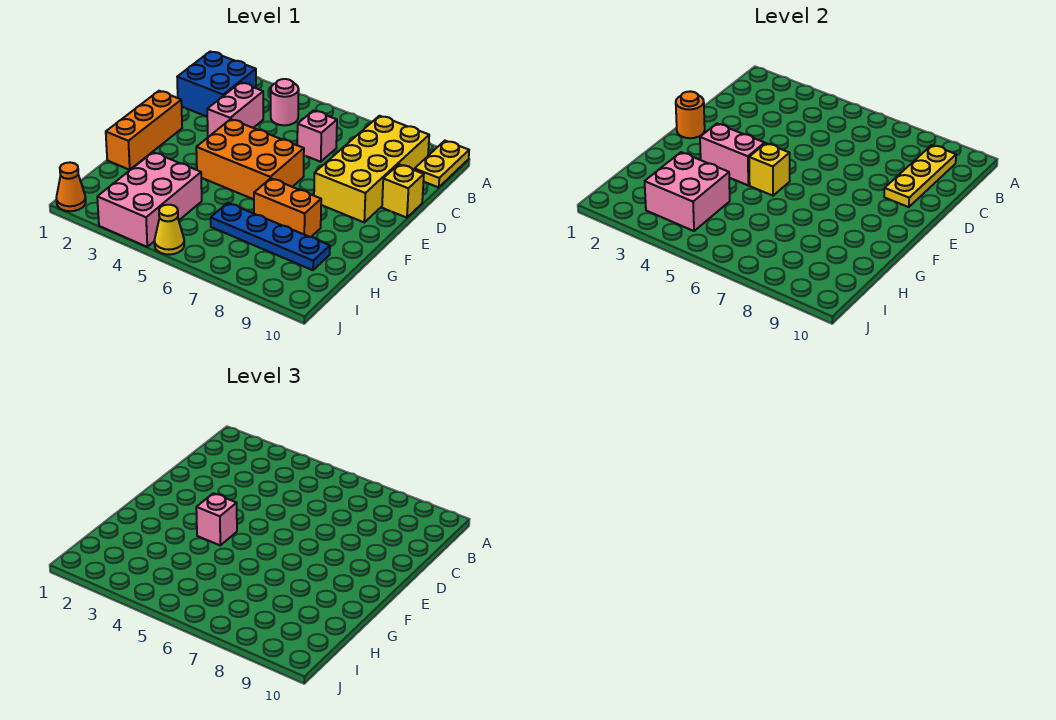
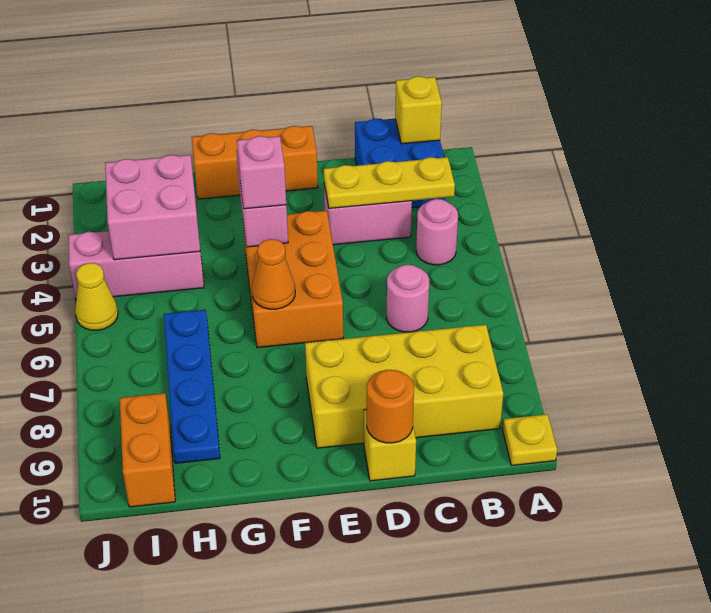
yellow 1x2 plate [415,141,469,187] -> yellow 1x1 plate [503,414,557,465]
yellow 1x3 plate [884,145,956,207] -> yellow 1x3 plate moved to [324,157,455,208]
pink 1x1 brick [297,111,337,162] -> pink 1x1 round brick [386,265,429,332]
orange 1x1 round brick [676,91,705,138] -> orange 1x1 round brick moved to [367,370,414,443]
yellow 1x1 brick [749,143,790,196] -> yellow 1x1 brick moved to [395,76,442,144]
orange 1x2 brick [254,178,321,237] -> orange 1x2 brick moved to [120,393,175,507]
pink 2x3 brick [97,152,202,247] -> pink 1x3 brick [69,231,204,299]
orange 1x1 cone [56,162,86,211] -> orange 1x1 cone moved to [252,239,295,309]

